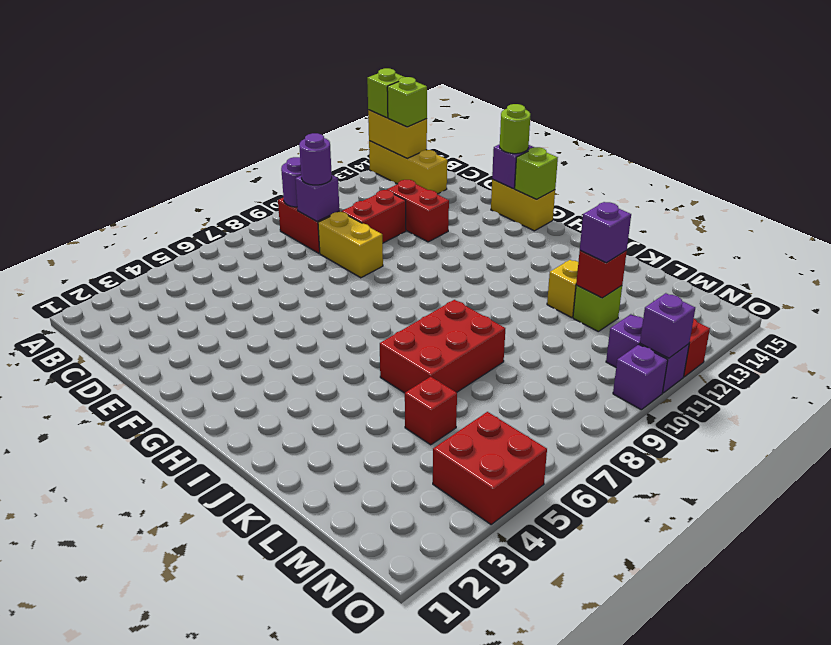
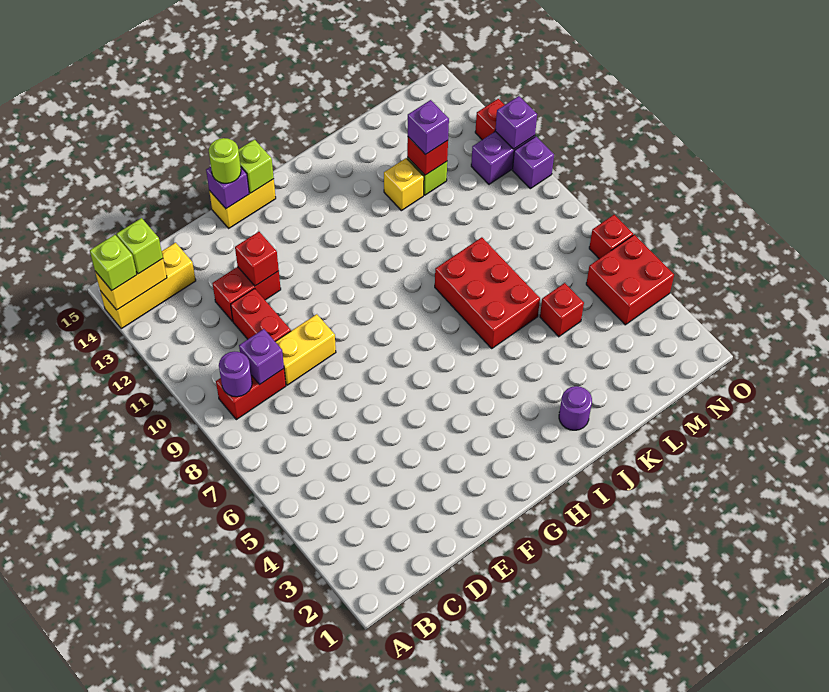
purple 1x1 round brick [299,133,332,185] -> purple 1x1 round brick moved to [559,386,592,430]
none -> red 1x1 brick [235,232,279,286]
none -> red 1x1 brick [589,215,633,259]

